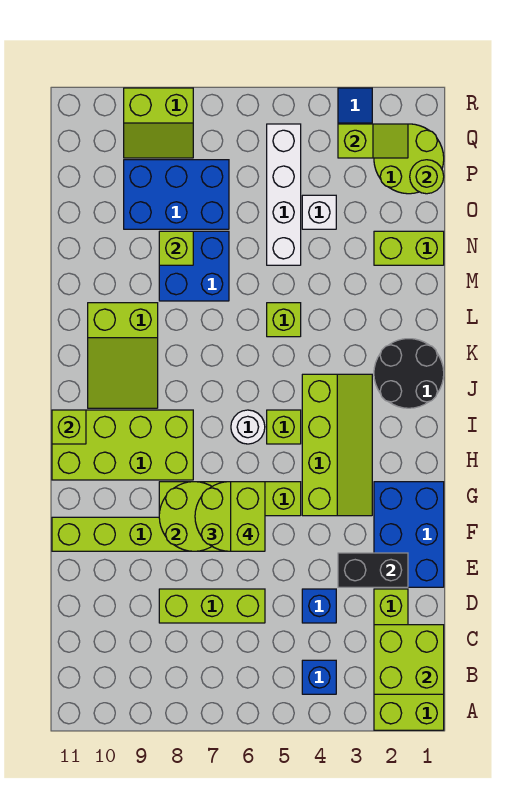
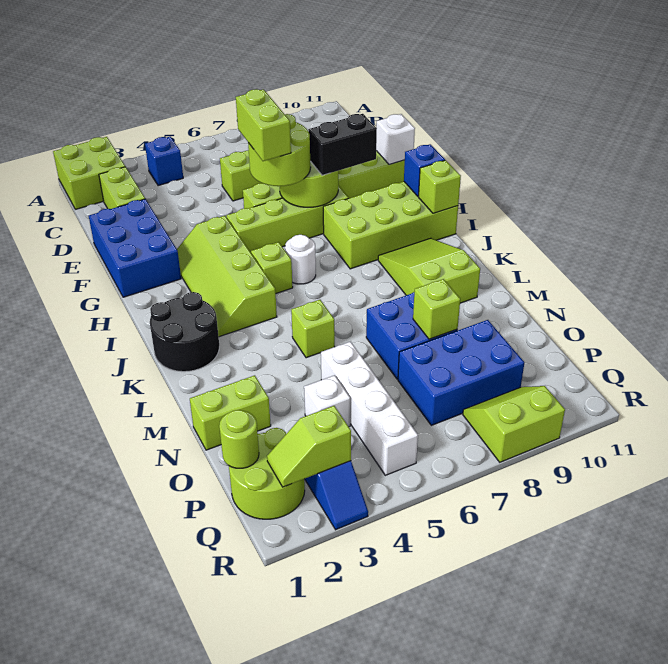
lime 2x2 brick [374,625,444,694] -> none
blue 1x1 brick [302,589,336,623] -> blue 1x1 brick moved to [404,144,445,196]
black 1x2 brick [338,553,408,587] -> black 1x2 brick moved to [308,114,377,175]
none -> white 1x1 brick [376,114,415,165]

